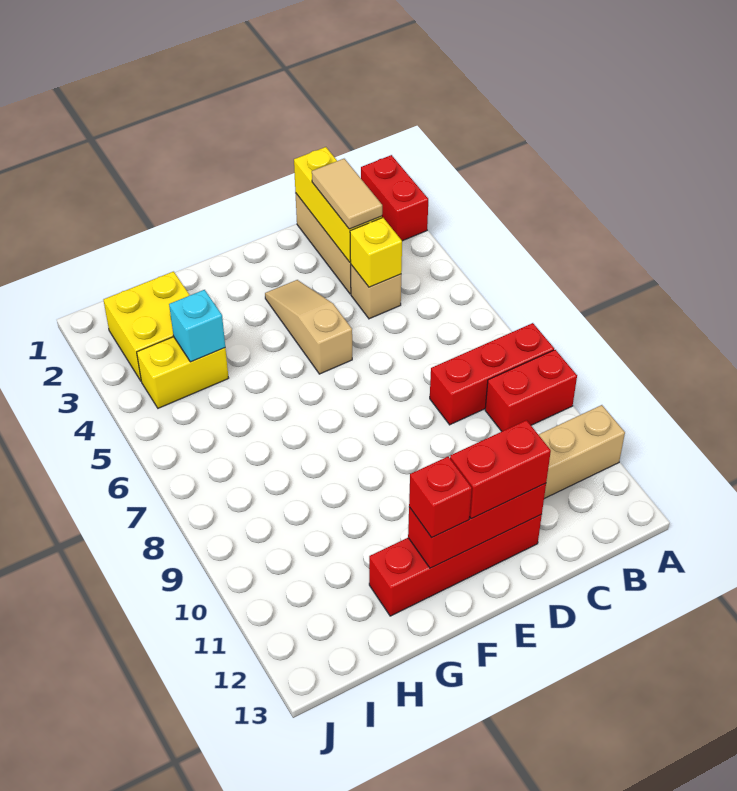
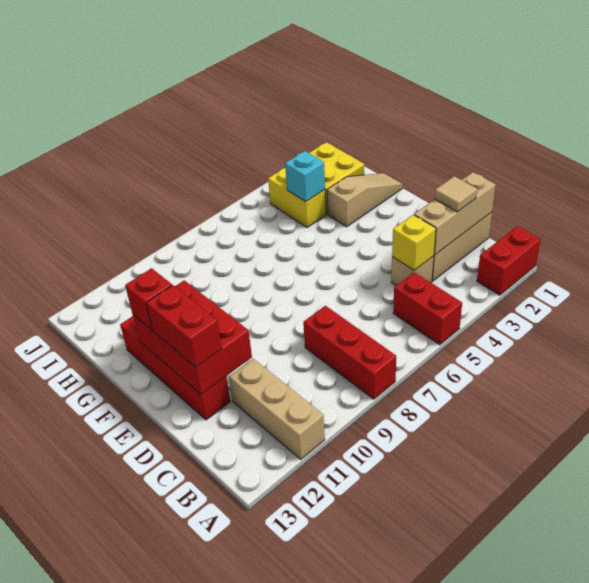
red 1x2 brick [485,350,577,431] -> red 1x2 brick moved to [393,272,462,345]
yellow 1x3 brick [294,147,382,262] -> tan 1x3 brick [414,172,496,255]
tan 1x2 tile [312,159,382,229] -> tan 1x1 tile [435,176,477,212]
red 1x3 brick [408,483,546,568] -> red 2x3 brick [133,280,252,394]
tan 1x3 slope [265,280,352,374] -> tan 1x3 slope moved to [327,173,403,227]

